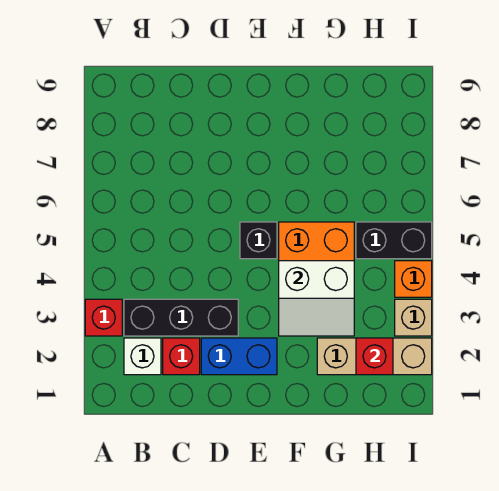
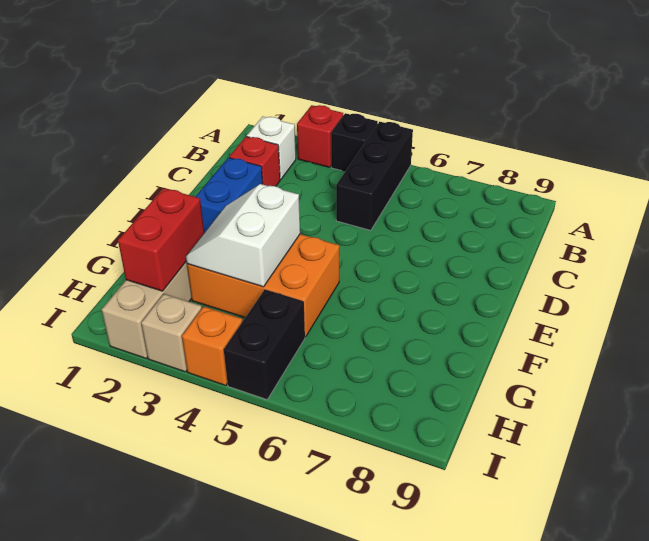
black 1x3 brick [124,299,238,336] -> black 1x3 brick moved to [336,122,413,230]
black 1x1 brick [240,222,277,259] -> black 1x1 brick moved to [331,113,378,171]
red 1x1 brick [356,338,393,375] -> red 1x2 brick [118,188,204,291]

